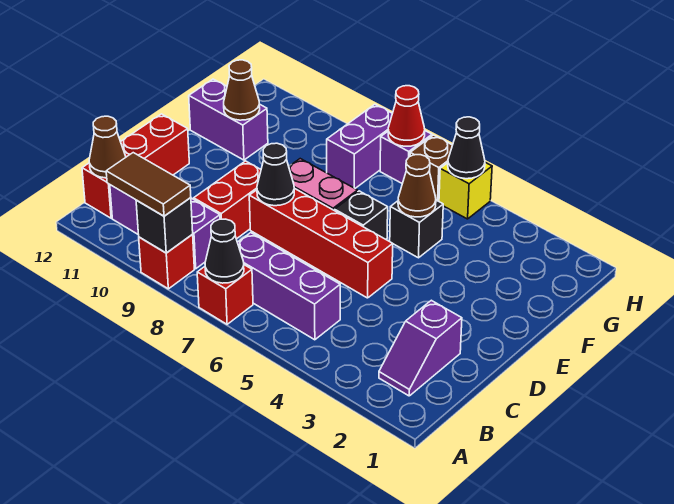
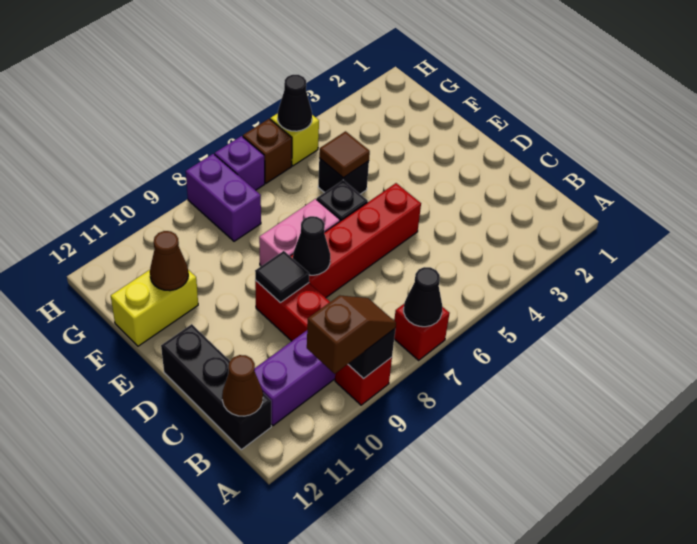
brown 1x2 tile [106,153,191,216] -> brown 1x2 slope [307,295,396,374]
purple 1x2 slope [379,300,462,396] -> none
purple 1x3 brick [237,233,340,340] -> none
red 1x3 brick [82,114,189,218] -> black 1x3 brick [161,324,271,450]
none -> black 1x1 tile [255,251,309,303]
brown 1x1 cone [398,155,436,217] -> brown 1x1 tile [319,131,370,178]
purple 1x2 brick [189,79,268,160] -> yellow 1x2 brick [111,270,198,346]
red 1x1 cone [388,86,425,146] -> none

